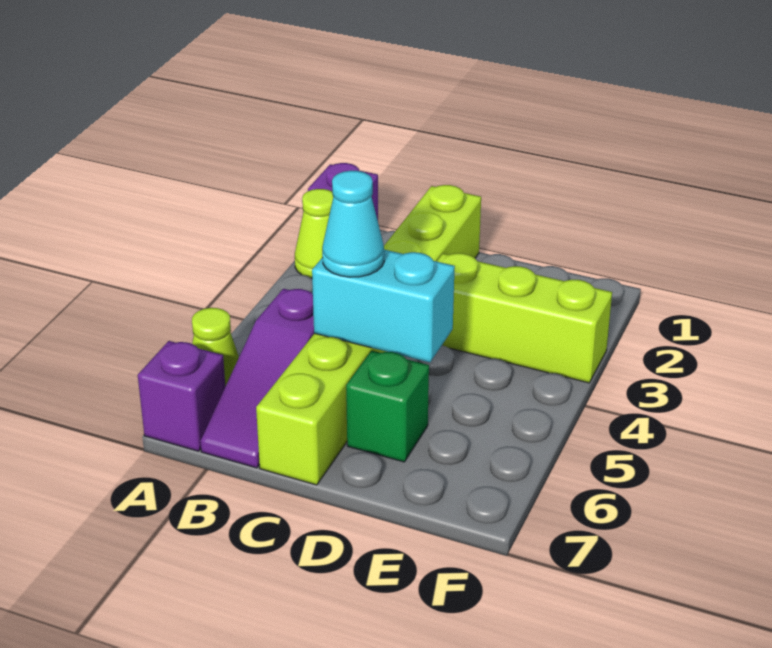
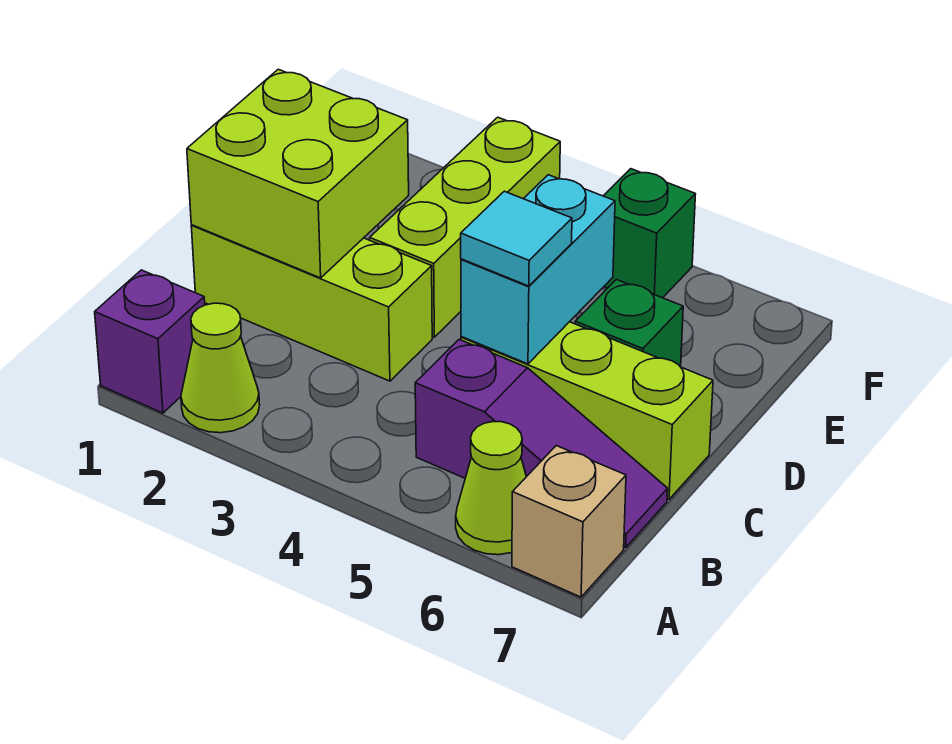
purple 1x1 brick [138,341,225,451] -> tan 1x1 brick [512,446,626,597]
none -> lime 2x2 brick [187,69,409,278]
cyan 1x1 cone [322,171,384,277] -> cyan 1x1 tile [461,191,572,286]
none -> green 1x1 brick [604,169,695,298]

